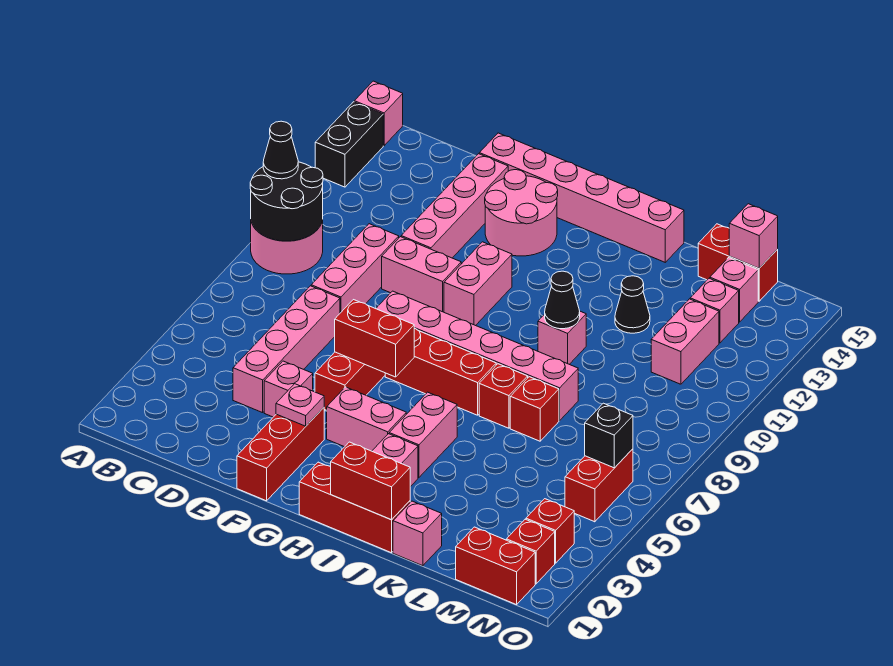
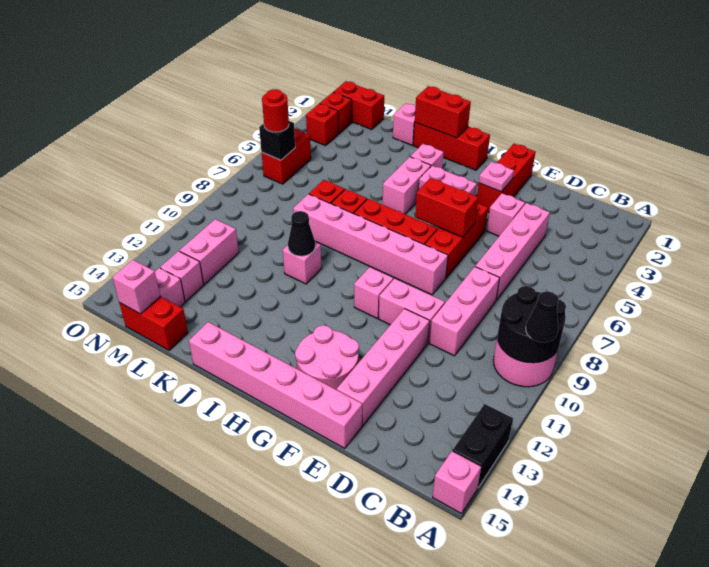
pink 1x2 brick [444,242,512,326] -> pink 1x1 brick [354,267,393,319]
black 1x1 cone [615,276,650,333] -> none
none -> red 1x1 round brick [262,89,289,132]

